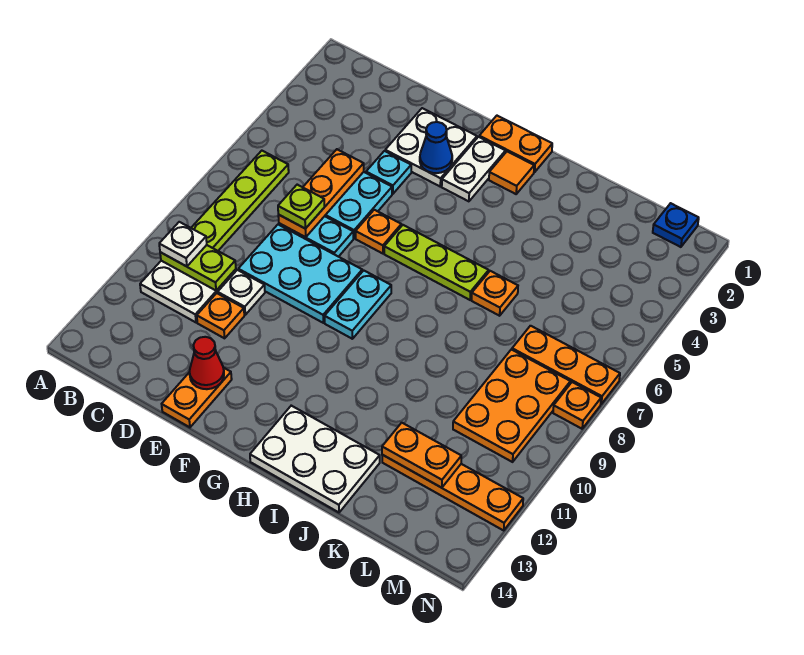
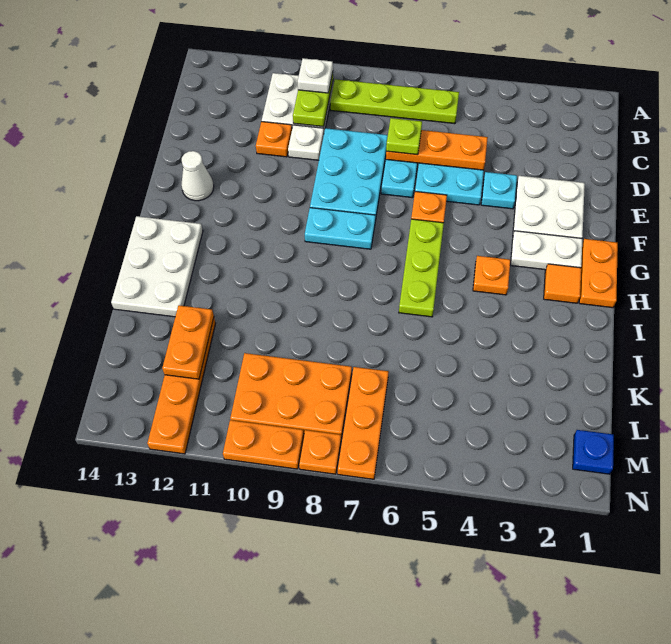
orange 1x2 plate [162,368,232,427] -> orange 1x2 plate moved to [223,420,304,469]
red 1x1 cone [189,337,224,389] -> none
blue 1x1 cone [420,122,452,173] -> none
none -> white 1x1 cone [181,151,214,201]
orange 1x1 plate [472,271,518,316] -> orange 1x1 plate moved to [473,256,510,295]

